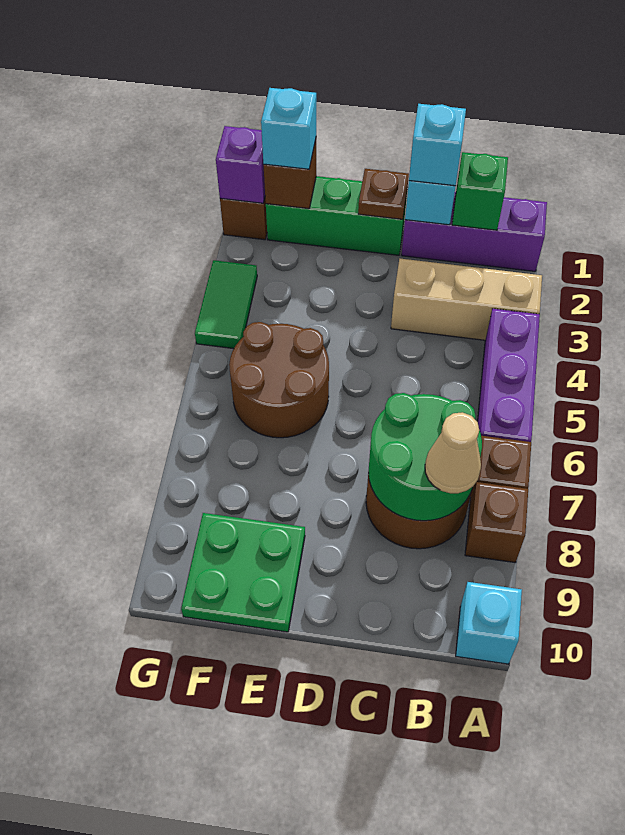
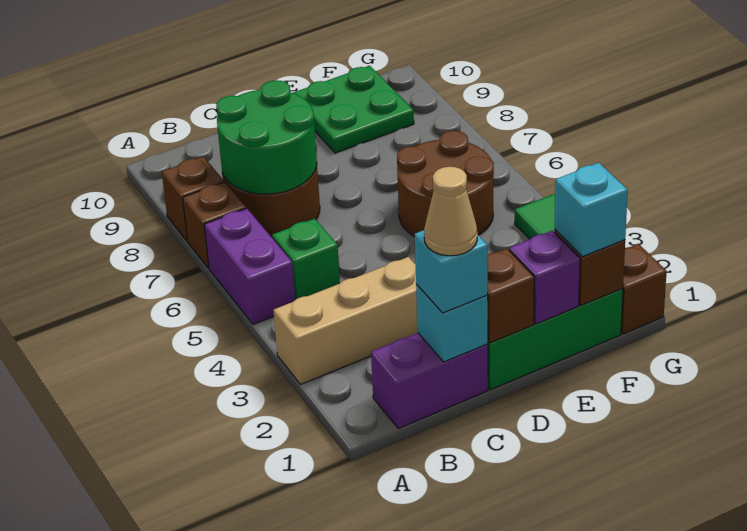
purple 1x3 brick [402,192,547,271] -> purple 1x2 brick [371,333,488,428]
purple 1x3 brick [478,309,540,442] -> purple 1x2 brick [204,208,295,324]
cyan 1x1 brick [456,582,522,664] -> none
green 1x1 brick [452,152,508,230] -> green 1x1 brick moved to [272,219,340,300]
tan 1x1 cone [425,412,481,493] -> tan 1x1 cone moved to [424,167,477,256]
brown 1x1 plate [358,169,409,219] -> brown 1x1 brick [487,248,534,343]
purple 1x1 brick [216,126,265,203] -> purple 1x1 brick moved to [509,231,580,324]

